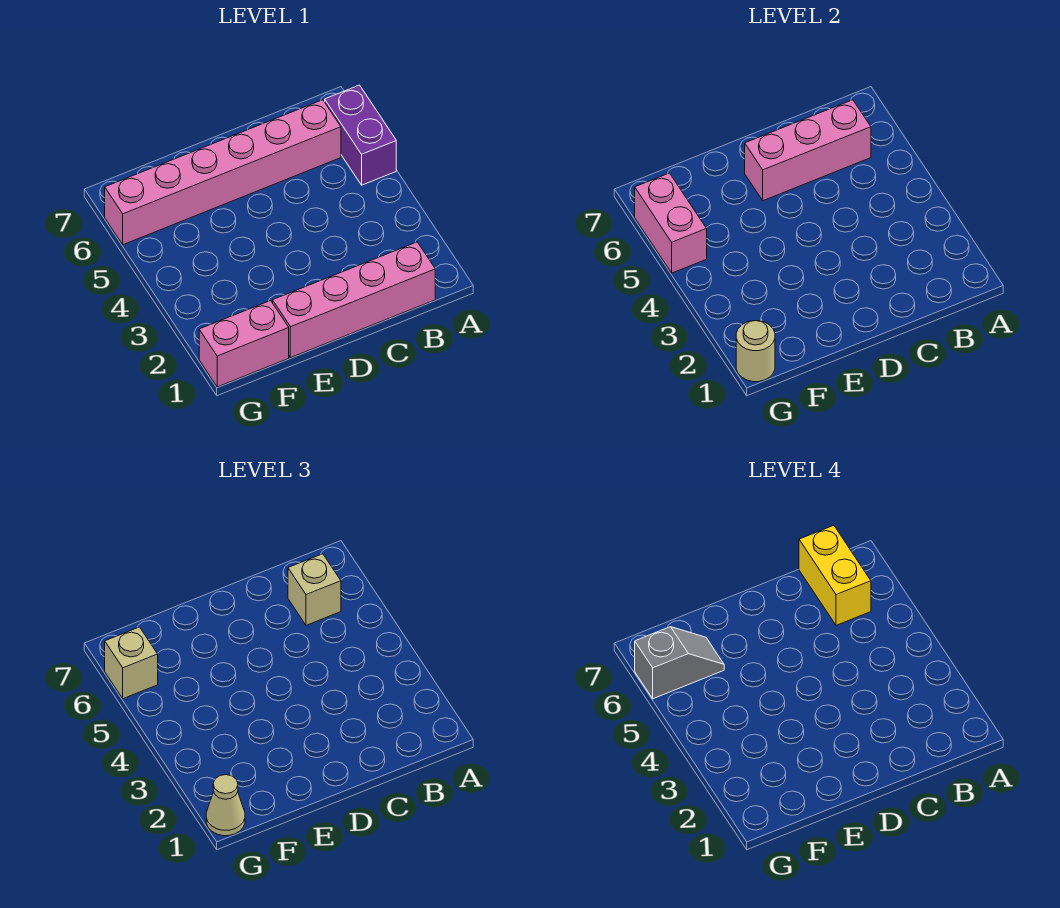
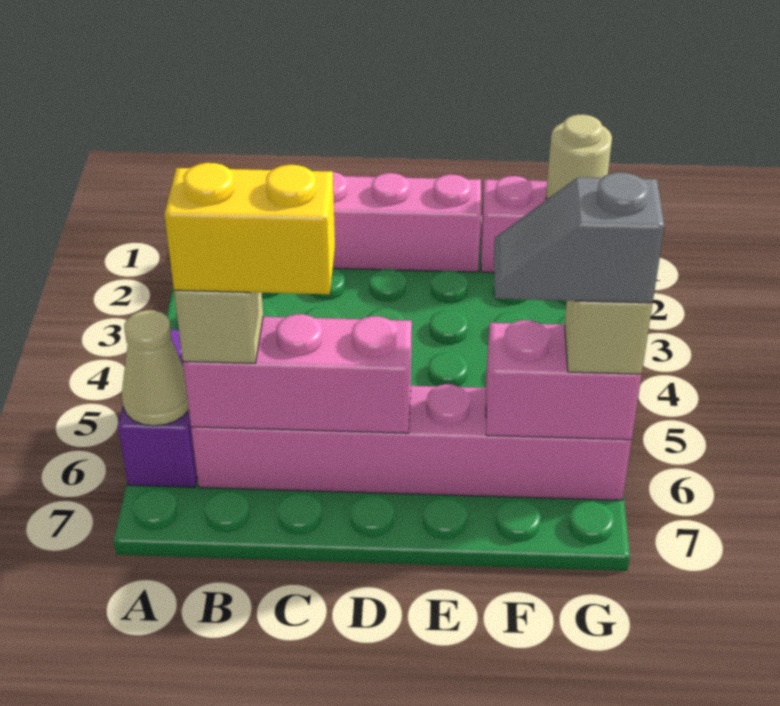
yellow 1x2 brick [799,525,871,625] -> yellow 1x2 brick turned to [164,163,335,294]
tan 1x1 cone [206,775,245,836] -> tan 1x1 cone moved to [122,310,189,426]
pink 1x2 brick [635,173,707,273] -> pink 1x2 brick turned to [486,320,642,440]

